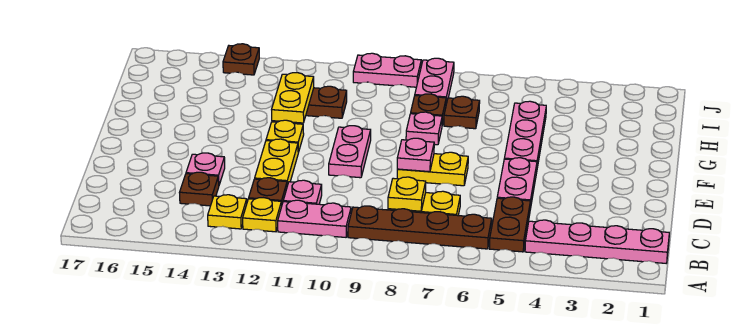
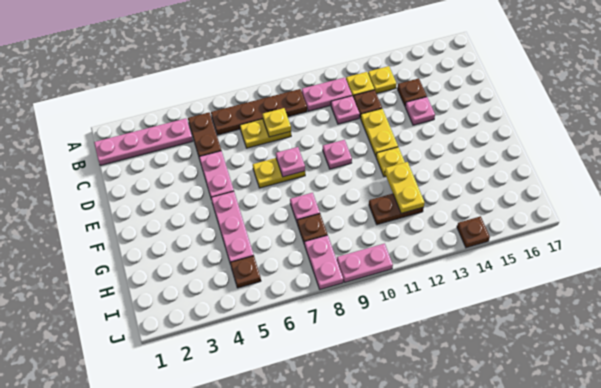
pink 1x2 plate [329,126,371,178] -> pink 1x1 plate [323,140,352,169]
brown 1x1 plate [444,96,480,129] -> brown 1x1 plate moved to [230,256,261,288]

